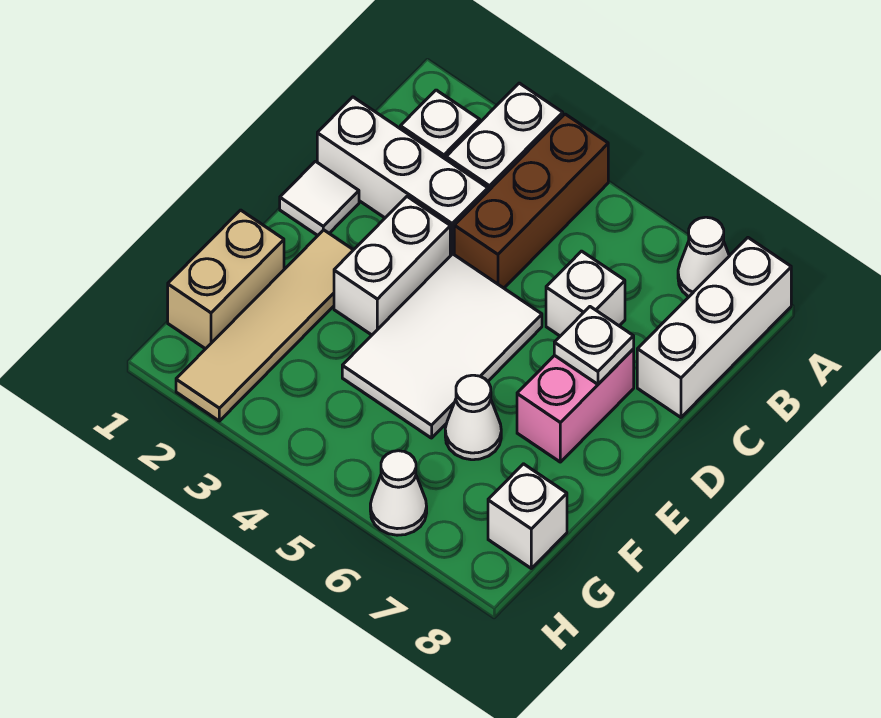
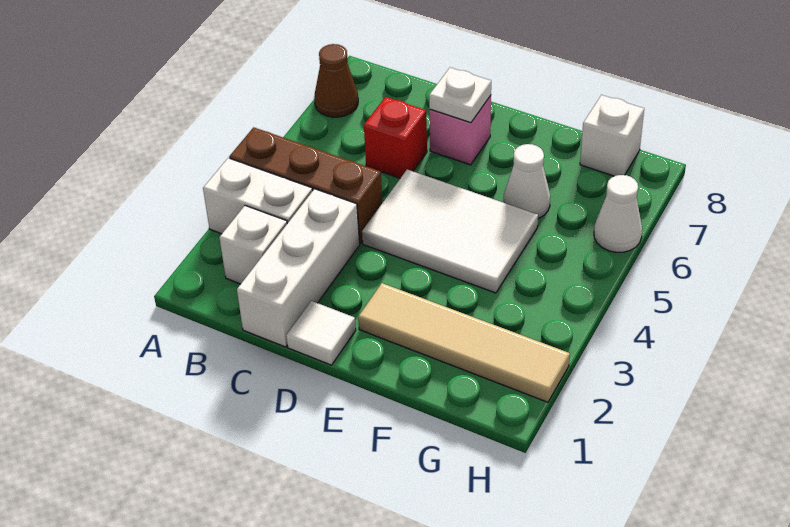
white 1x1 cone [678,217,729,297] -> brown 1x1 cone [314,44,358,117]
white 1x3 brick [637,238,791,417] -> none
white 1x1 brick [546,251,625,336] -> red 1x1 brick [364,97,427,178]
white 1x2 brick [334,197,450,335] -> none
pink 1x2 brick [517,349,634,462] -> pink 1x1 brick [429,96,491,165]
tan 1x2 brick [168,210,284,349] -> none

